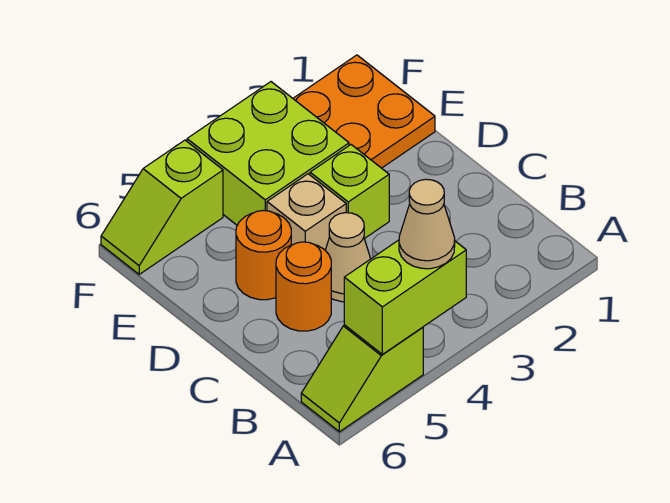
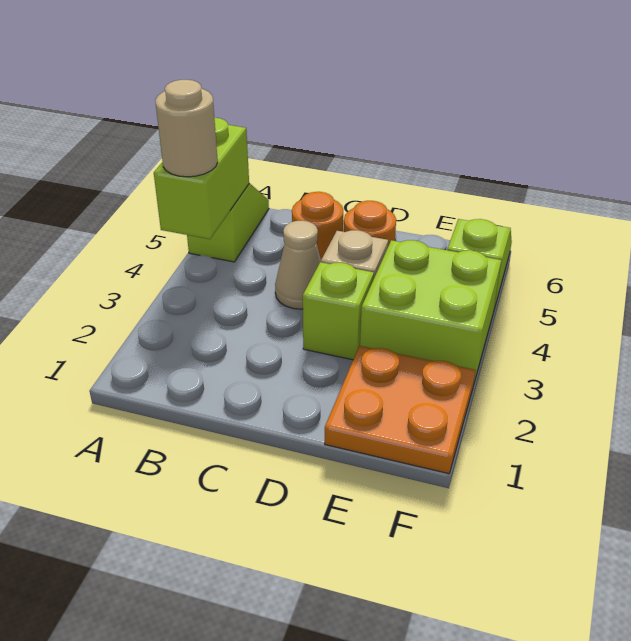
tan 1x1 cone [399,179,455,269] -> tan 1x1 round brick [155,80,218,177]

